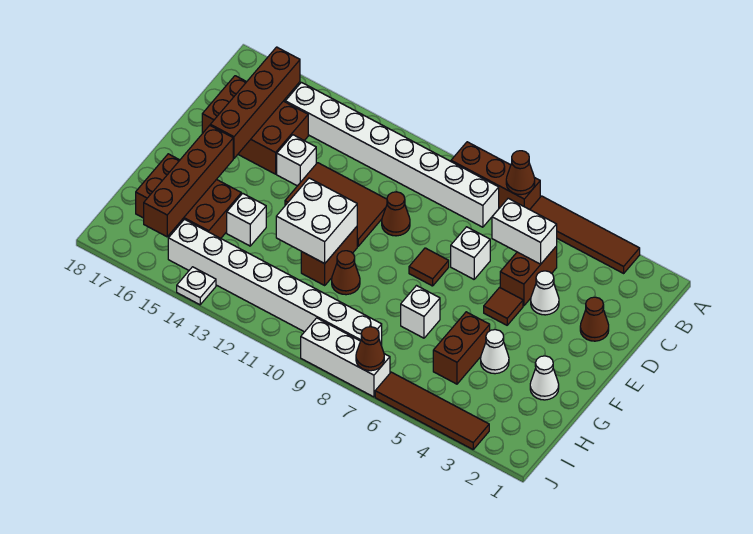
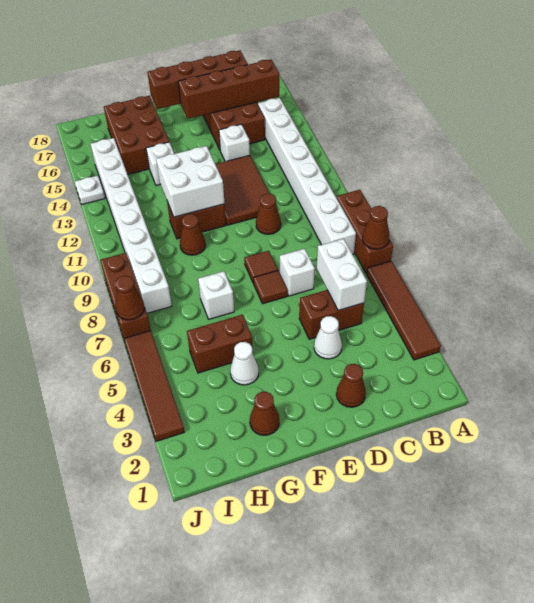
brown 1x1 tile [484,288,523,325] -> brown 1x1 tile moved to [253,271,288,304]
brown 1x4 brick [144,125,233,237] -> brown 1x4 brick moved to [148,50,248,109]
white 1x1 cone [530,356,559,400] -> brown 1x1 cone [250,392,279,435]
white 1x3 brick [301,318,390,397] -> brown 1x3 brick [100,253,151,338]

